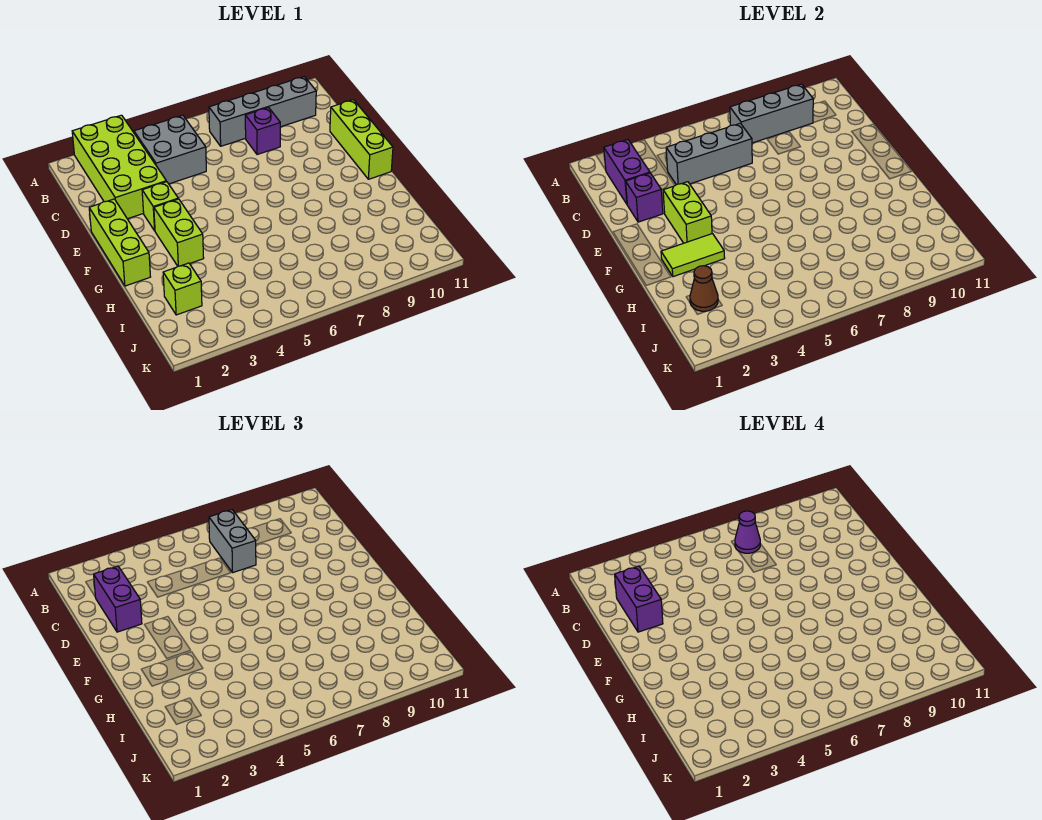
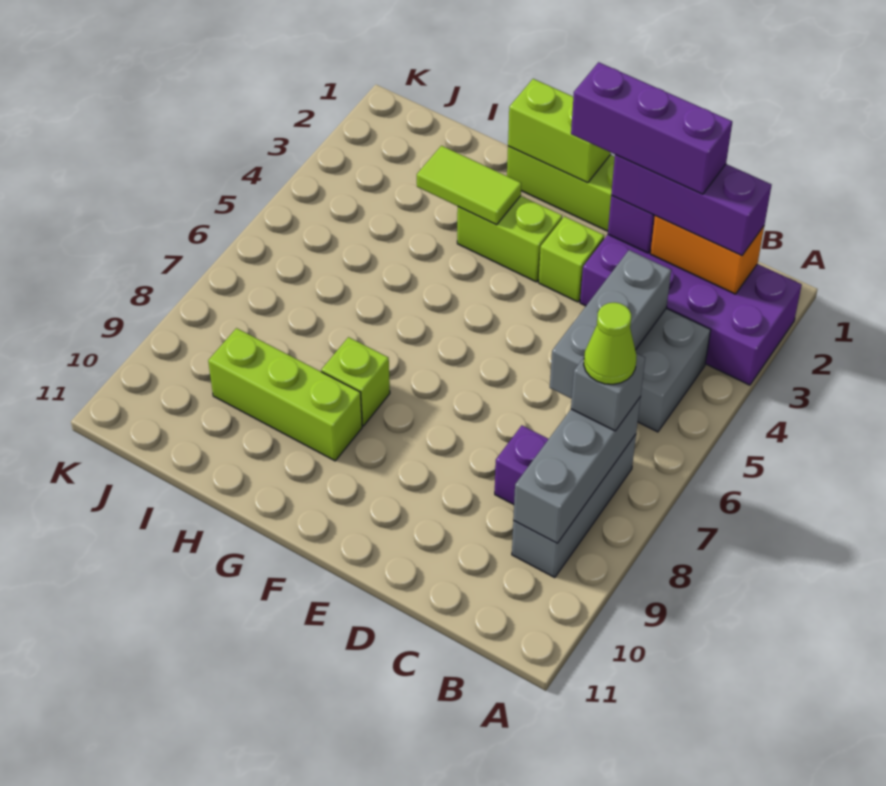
lime 2x4 brick [72,115,166,219] -> purple 2x4 brick [580,235,802,385]
purple 1x2 brick [604,140,650,204] -> orange 1x2 brick [651,216,764,294]
grey 1x4 brick [209,77,316,146] -> grey 1x3 brick [512,434,636,578]
grey 1x2 brick [209,510,256,573] -> grey 1x1 brick [571,353,645,431]
purple 1x1 cone [735,511,760,553] -> lime 1x1 cone [584,303,637,384]
purple 1x2 brick [94,566,142,632] -> purple 1x3 brick [611,155,772,256]
purple 1x2 brick [615,566,663,632] -> purple 1x3 brick [571,62,732,194]
lime 1x3 brick [330,100,393,179] -> lime 1x3 brick moved to [208,328,362,461]
lime 1x2 brick [663,182,712,243] -> lime 1x2 brick moved to [508,79,611,183]
lime 1x2 tile [661,234,725,277] -> lime 1x2 tile turned to [417,146,521,225]
lime 1x1 brick [163,263,202,315] -> lime 1x1 brick moved to [321,337,390,426]
brown 1x1 cone [690,266,718,312] -> none

